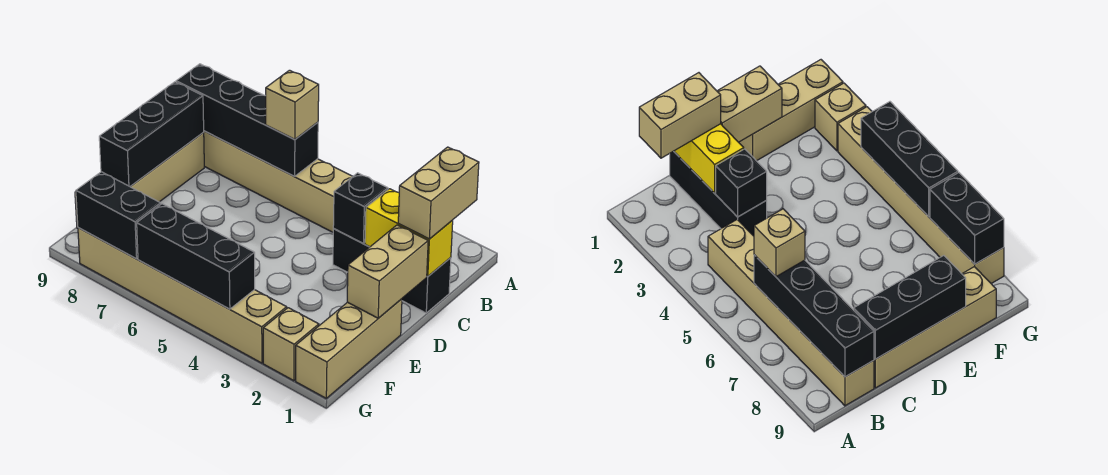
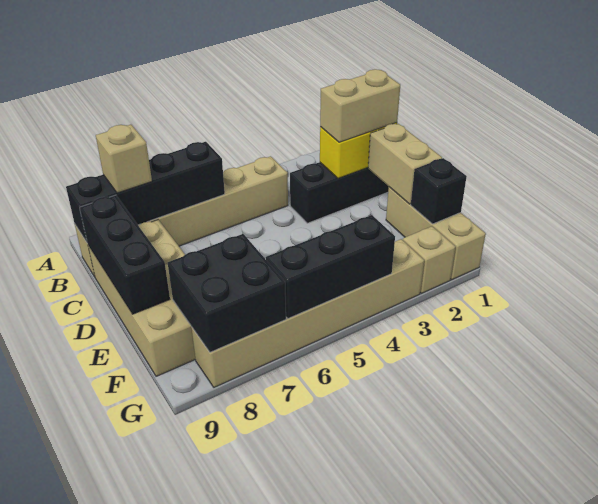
tan 1x2 brick [398,147,479,239] -> tan 1x2 brick turned to [320,69,400,142]
tan 1x1 brick [266,70,319,140] -> tan 1x1 brick moved to [96,125,152,193]
black 1x1 brick [333,173,388,243] -> black 1x1 brick moved to [411,158,467,224]
tan 1x4 brick [75,133,204,228] -> tan 2x4 brick [88,220,195,376]
black 1x2 brick [76,172,161,259] -> black 2x2 brick [168,234,286,352]

